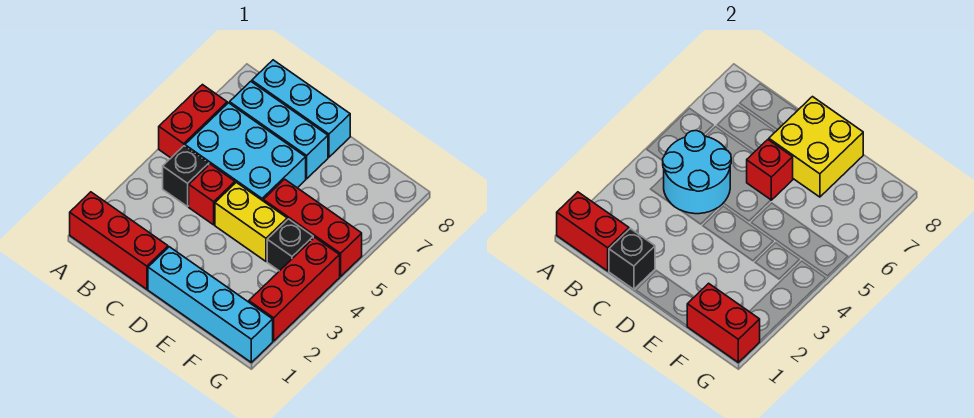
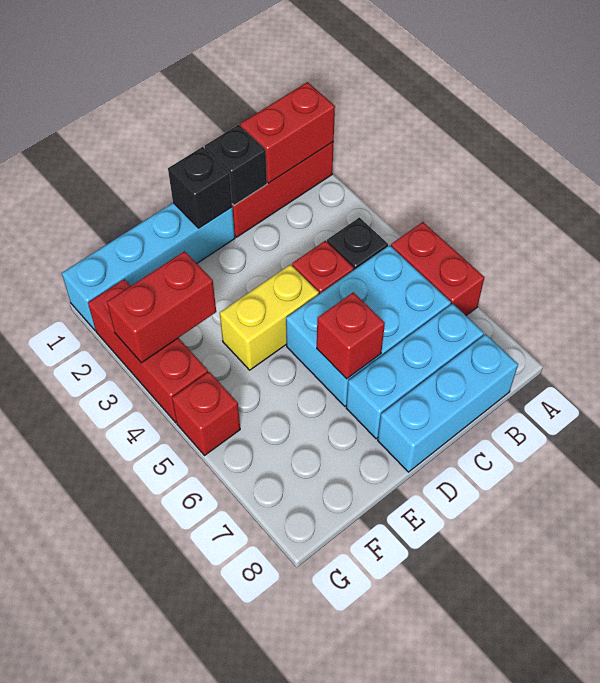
cyan 2x2 round brick [662,131,731,214] -> none
yellow 2x2 brick [769,97,863,197] -> none
red 1x3 brick [263,179,362,277] -> red 1x1 brick [172,372,240,456]
red 1x2 brick [687,283,760,362] -> red 1x2 brick moved to [107,251,216,363]
black 1x1 brick [267,219,313,271] -> black 1x1 brick moved to [168,147,232,228]

